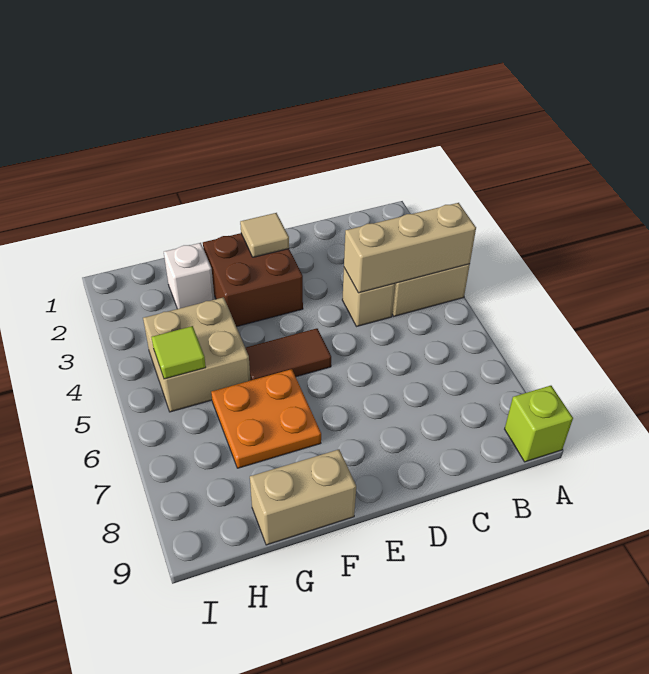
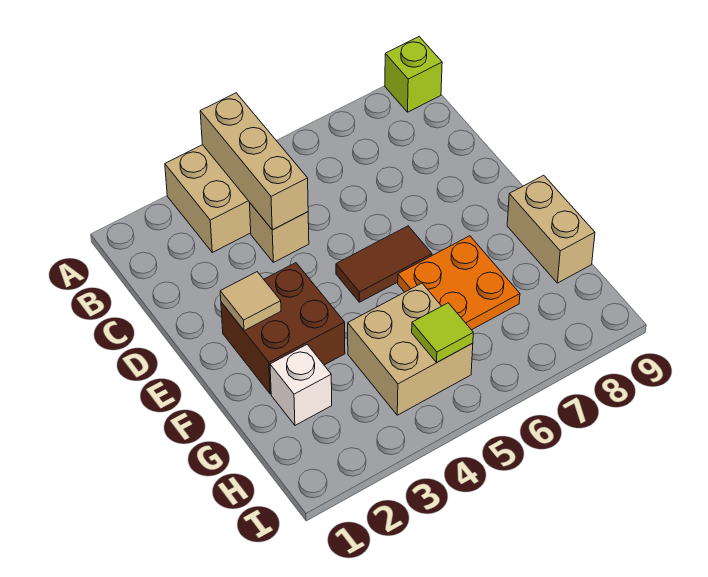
brown 1x2 tile [245,328,331,380] -> brown 1x2 tile turned to [336,226,432,302]

